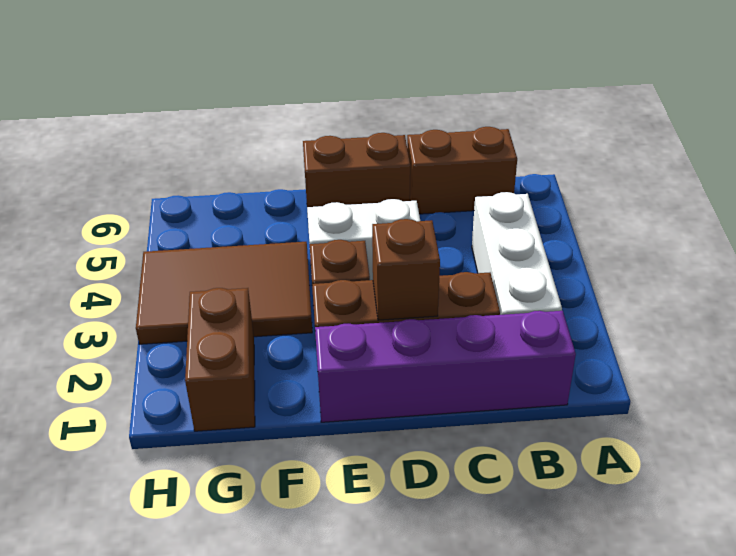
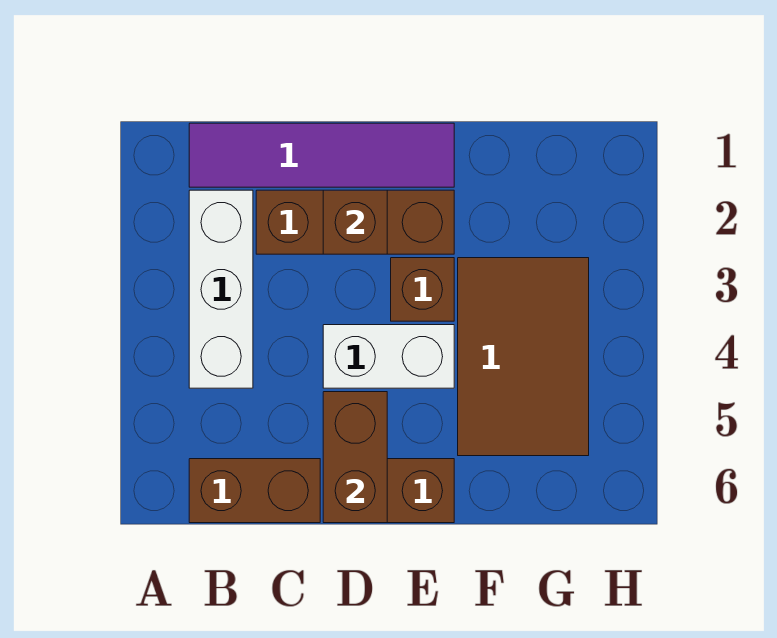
purple 1x4 brick [315,311,576,422] -> purple 1x4 tile [189,123,454,187]
brown 2x3 tile [136,242,312,344] -> brown 2x3 tile turned to [458,258,589,456]
brown 1x2 brick [185,288,255,431] -> brown 1x2 brick moved to [323,392,387,523]

